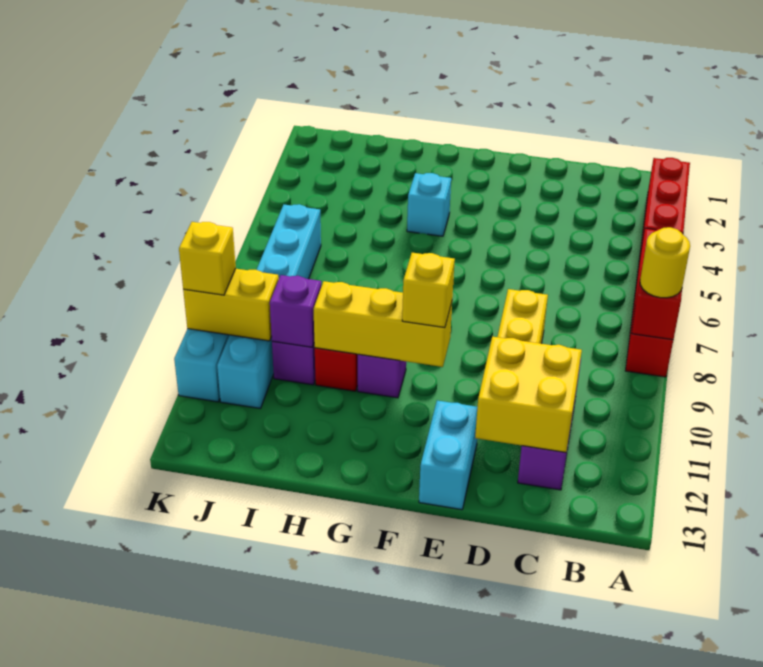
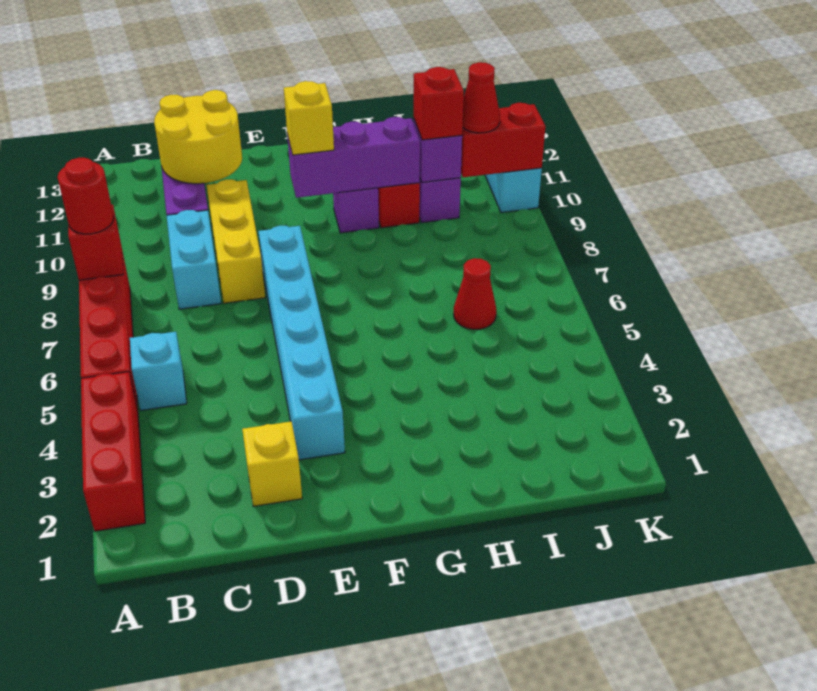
yellow 1x1 round brick [640,227,690,298] -> red 1x1 round brick [58,158,114,234]
yellow 2x2 brick [475,336,582,452] -> yellow 2x2 round brick [154,90,242,184]
cyan 1x2 brick [419,400,477,510] -> cyan 1x2 brick moved to [167,210,221,309]
yellow 1x3 brick [314,281,452,367] -> purple 1x3 brick [287,117,420,198]
cyan 1x1 brick [407,173,451,236] -> cyan 1x1 brick moved to [130,332,187,410]
none -> red 1x1 cone [454,258,496,329]
none -> red 1x1 brick [414,67,464,140]
cyan 1x6 brick [217,204,321,409] -> cyan 1x6 brick moved to [258,226,345,460]
yellow 1x2 brick [183,269,279,341] -> red 1x2 brick [461,103,545,177]
none -> red 1x1 cone [463,62,500,133]
yellow 1x1 brick [179,222,236,295] -> yellow 1x1 brick moved to [242,421,302,506]

